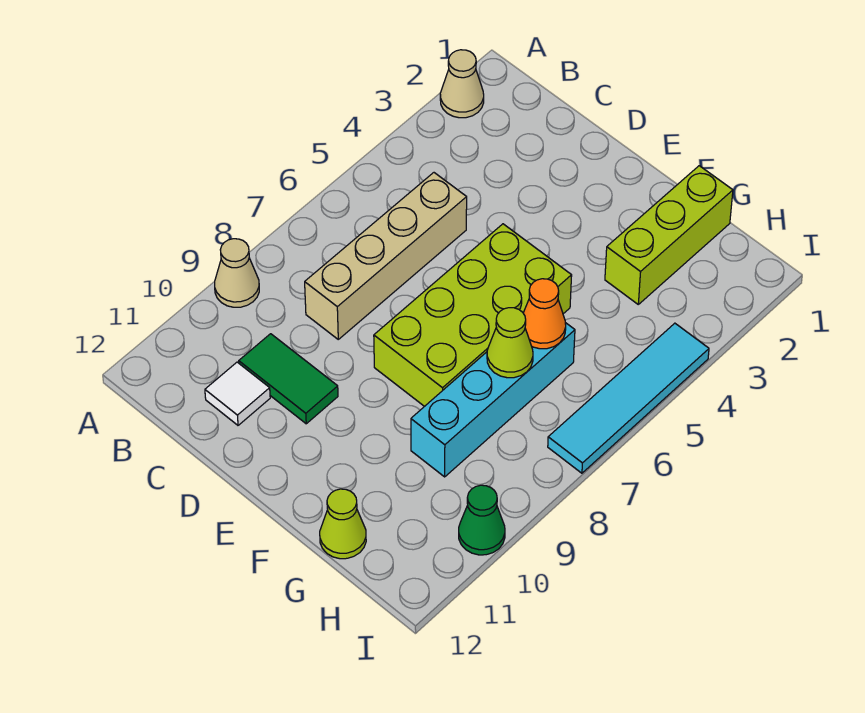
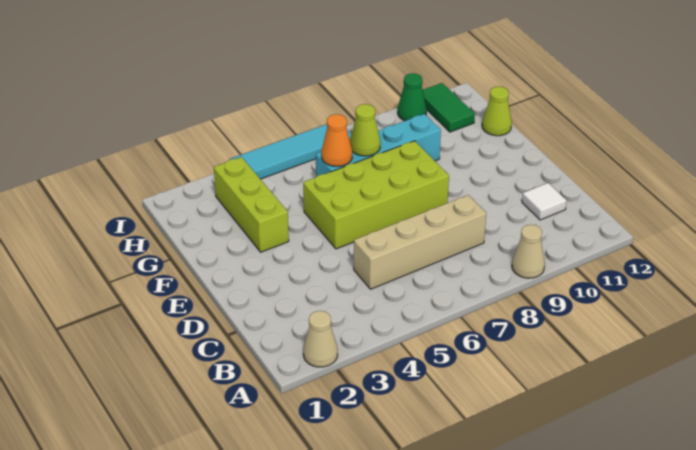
green 1x2 tile [239,334,338,424] -> green 1x2 tile moved to [423,83,475,132]
lime 1x3 brick [605,166,733,304] -> lime 1x3 brick turned to [214,157,289,252]

